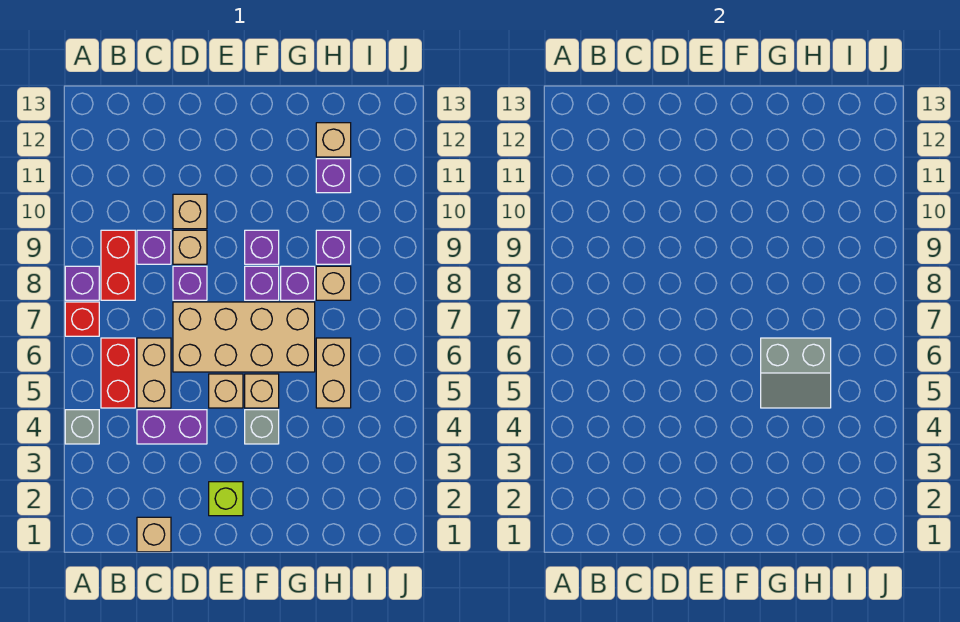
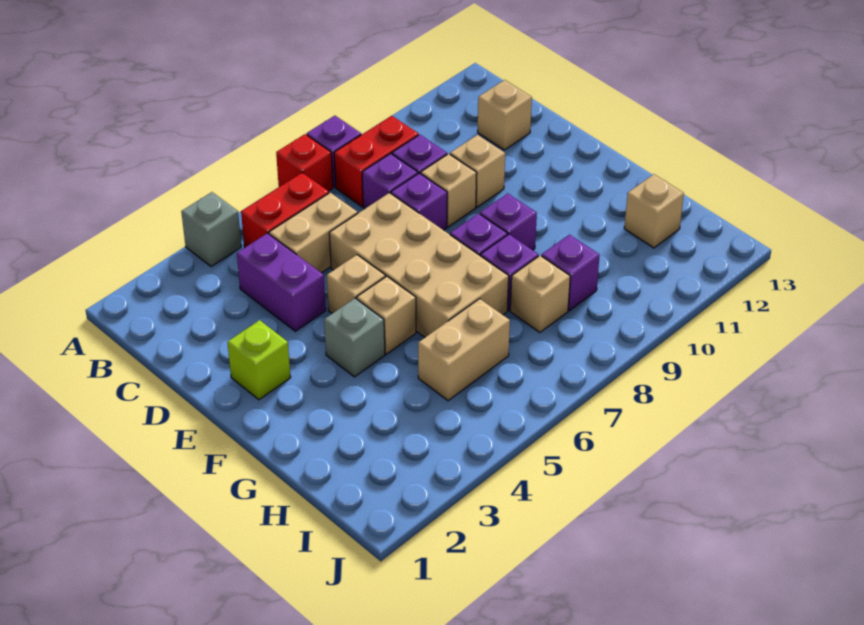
tan 1x1 brick [137,517,171,552] -> tan 1x1 brick moved to [478,80,532,150]
grey 2x2 slope [761,338,831,408] -> none
purple 1x1 brick [316,159,351,193] -> purple 1x1 brick moved to [362,153,418,209]

